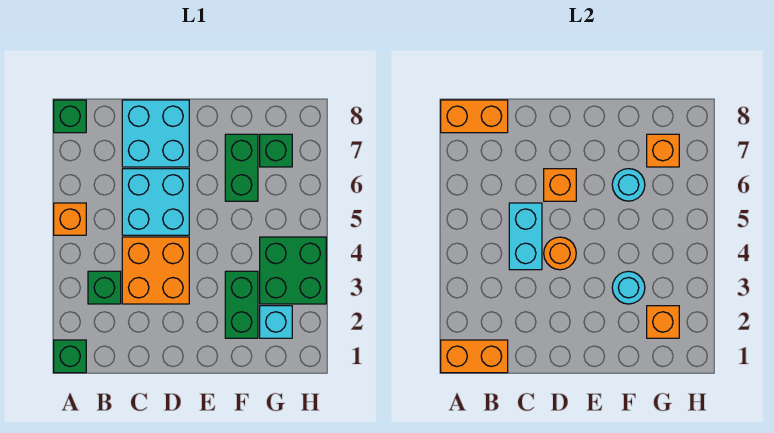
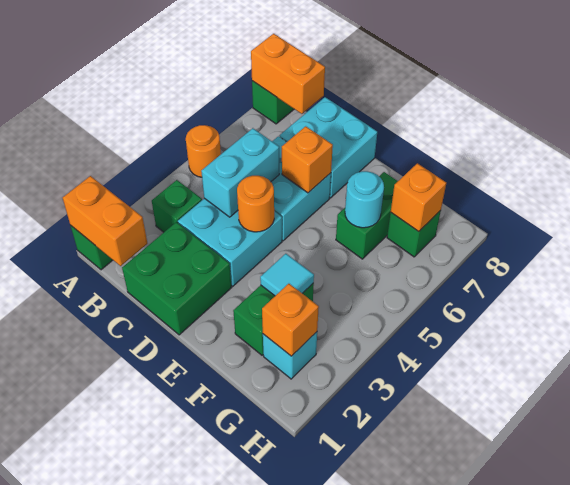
orange 1x1 brick [54,203,86,235] -> orange 1x1 round brick [186,125,221,177]
orange 2x2 brick [122,237,189,304] -> cyan 2x2 brick [178,198,282,286]
cyan 1x1 round brick [612,271,645,304] -> cyan 1x1 tile [260,254,314,296]
green 2x2 brick [260,237,326,304] -> green 2x2 brick moved to [122,222,231,335]

